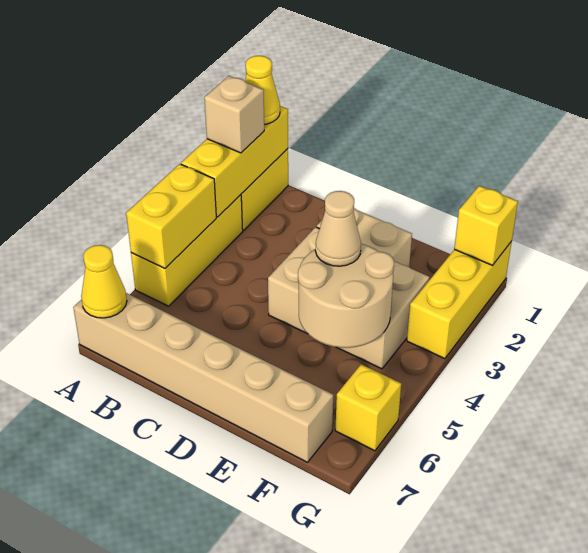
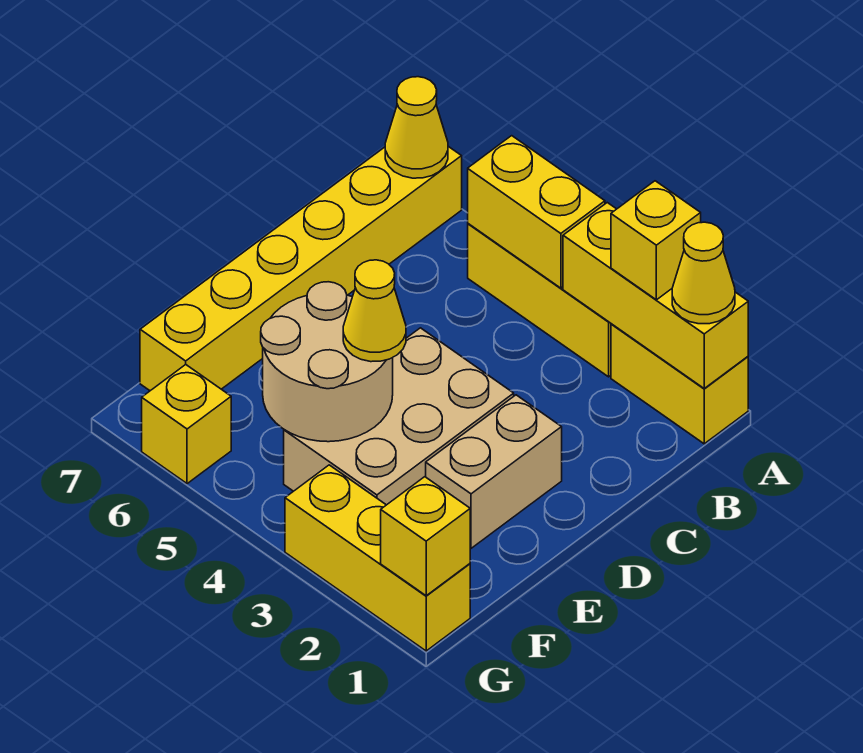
tan 1x1 brick [204,76,264,153] -> yellow 1x1 brick [611,181,701,300]
tan 1x6 brick [73,293,333,462] -> yellow 1x6 brick [140,146,462,391]
tan 1x1 cone [315,191,361,266] -> yellow 1x1 cone [343,260,406,362]

